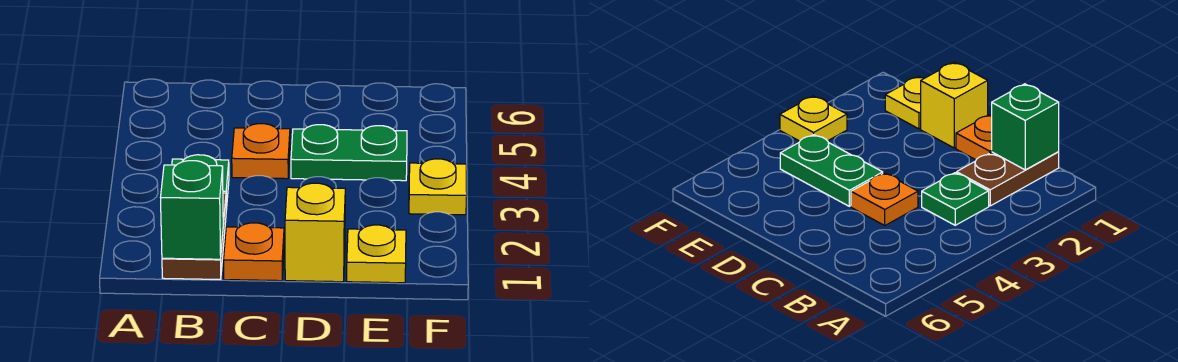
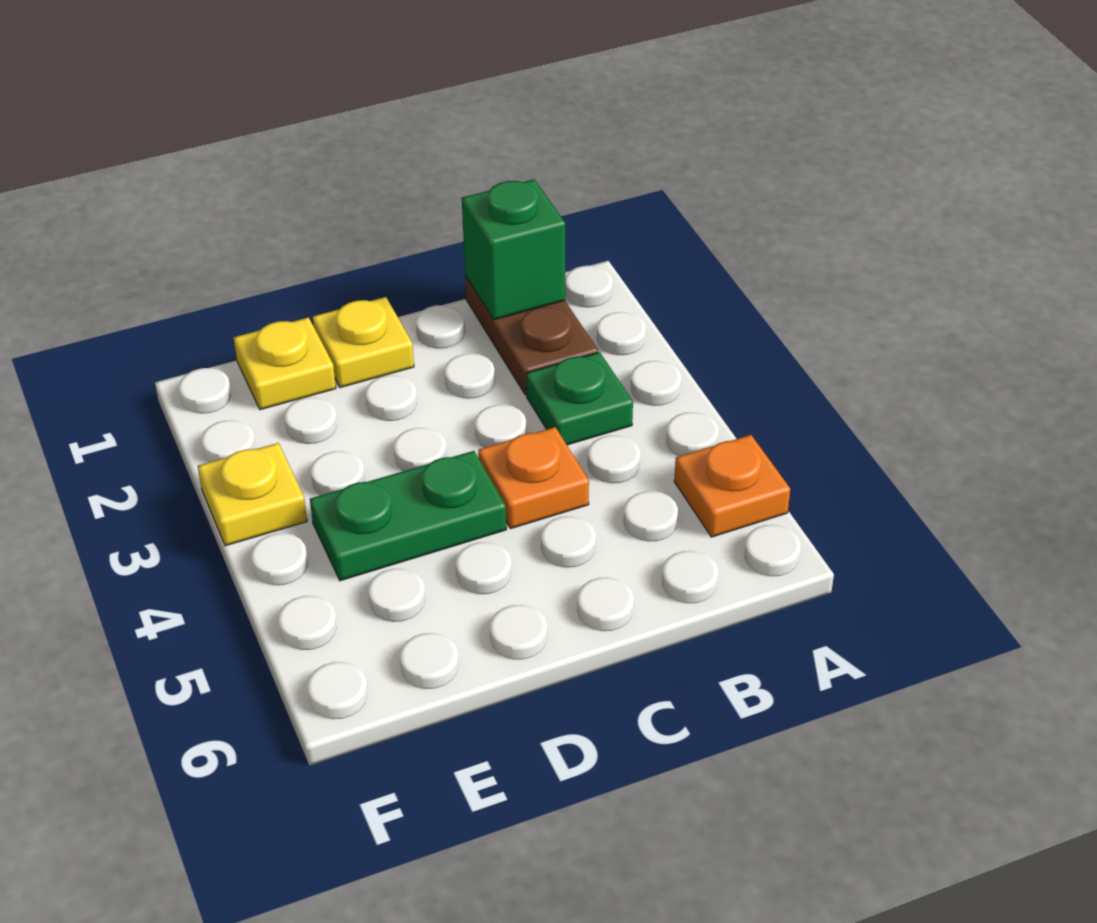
orange 1x1 plate [224,223,284,281] -> orange 1x1 plate moved to [674,435,790,537]
yellow 1x1 brick [285,183,345,282] -> yellow 1x1 plate [313,297,414,388]

